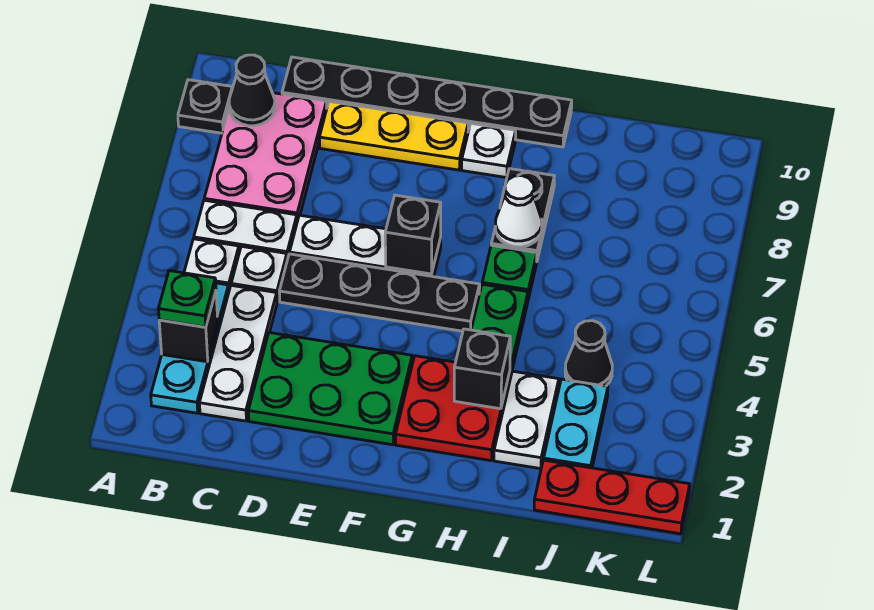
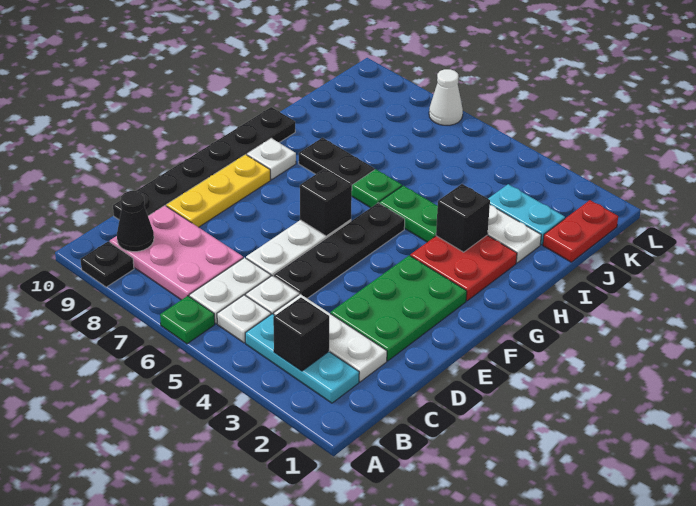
green 1x1 plate [158,271,216,327] -> green 1x1 plate moved to [160,296,215,344]
white 1x1 cone [496,176,542,247] -> white 1x1 cone moved to [429,69,463,125]
red 1x3 plate [534,460,690,534] -> red 1x2 plate [543,200,618,262]
black 1x1 cone [565,321,612,386] -> none

